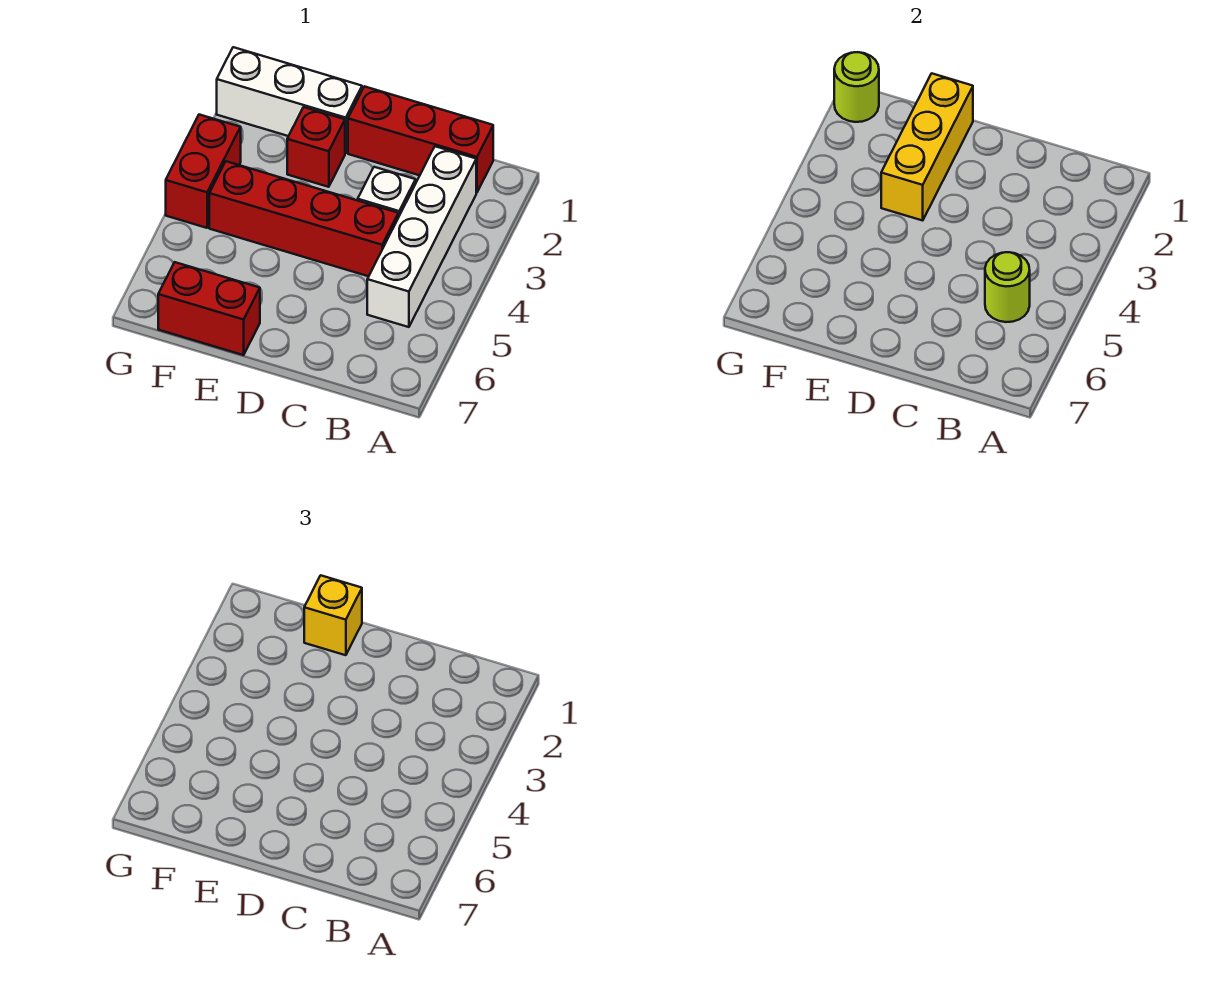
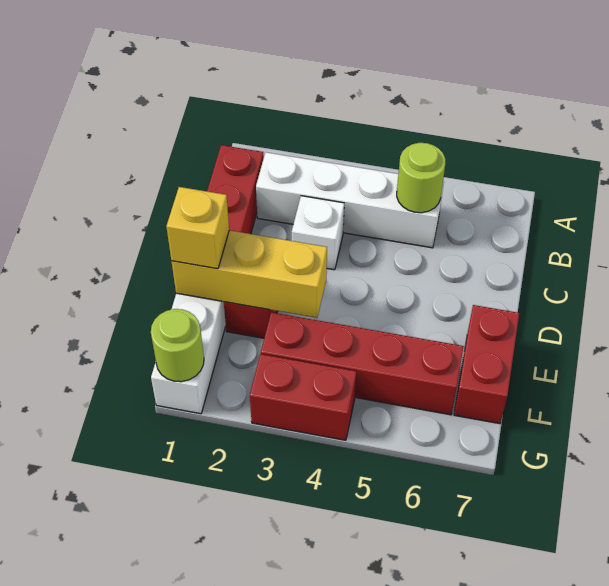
red 1x4 brick [209,161,399,276] -> red 1x4 brick turned to [261,312,464,415]

